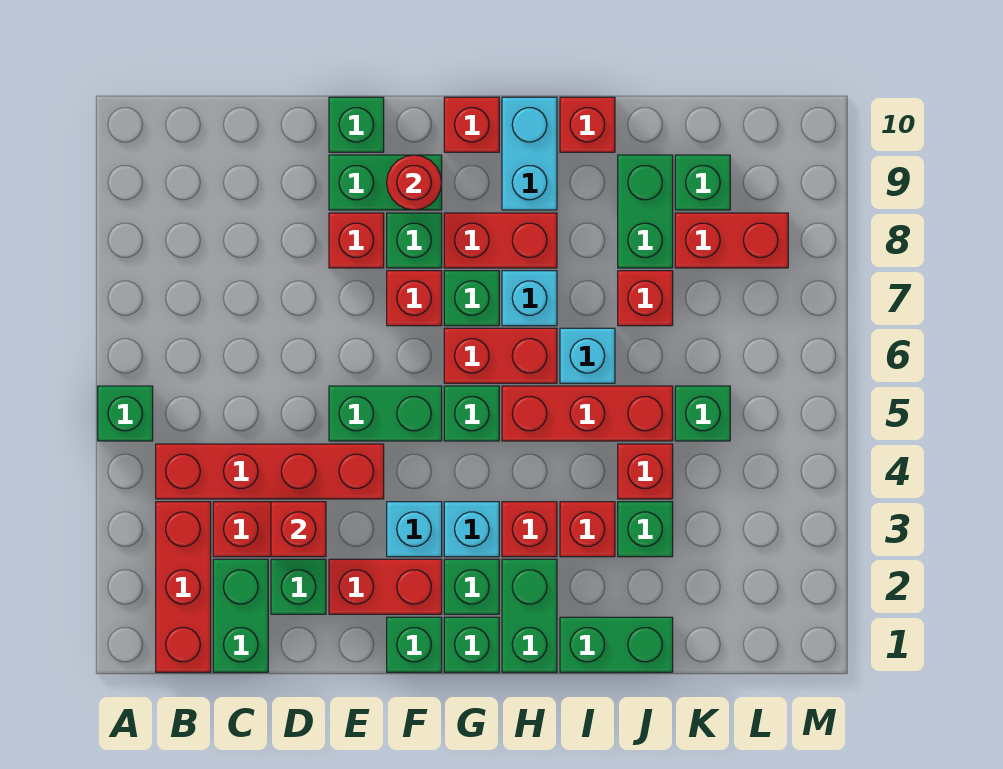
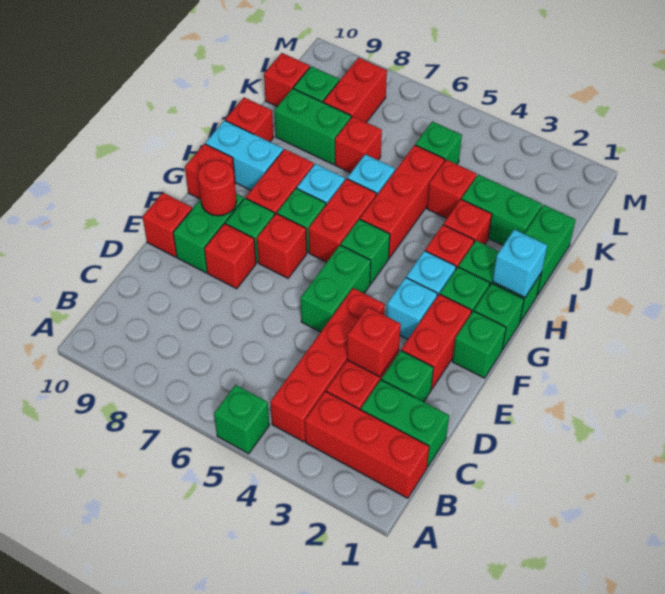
green 1x1 brick [329,97,384,152] -> red 1x1 brick [143,193,192,257]
none -> cyan 1x1 brick [492,229,547,297]
green 1x1 brick [618,502,673,557] -> green 1x2 brick [461,174,542,245]
none -> red 1x1 brick [264,53,310,106]

